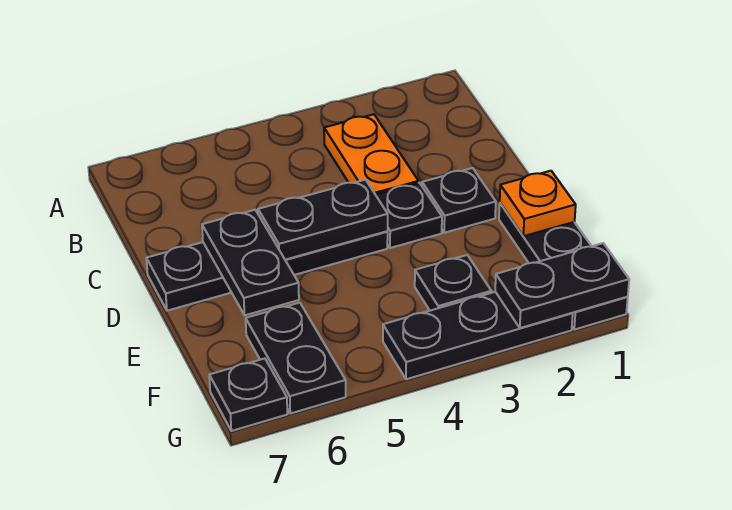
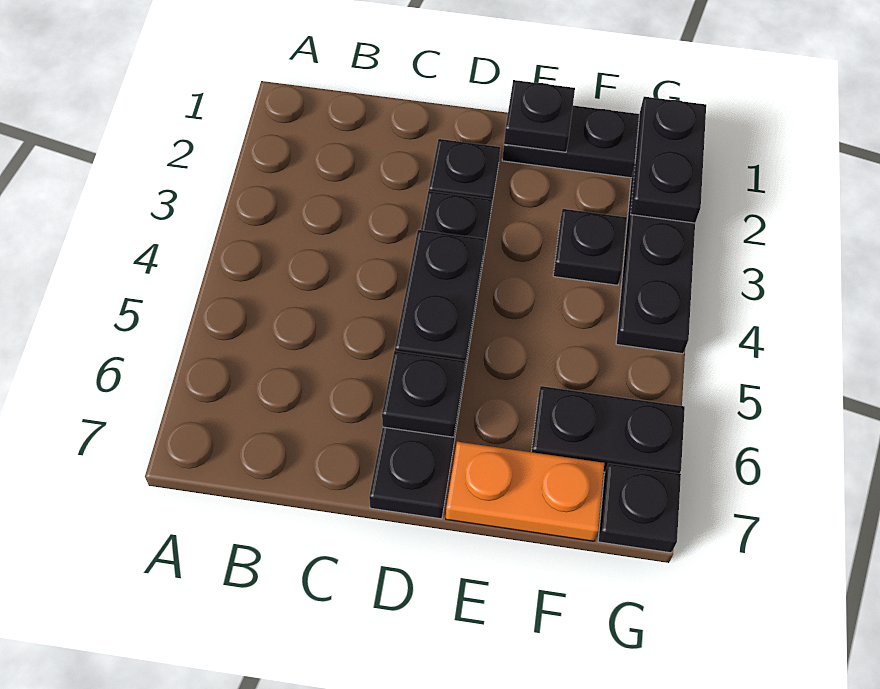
orange 1x2 plate [324,114,418,195] -> orange 1x2 plate moved to [446,442,604,541]
black 1x2 plate [202,210,299,315] -> black 1x1 plate [382,351,465,437]
orange 1x1 plate [500,171,576,236] -> black 1x1 plate [504,80,575,152]

